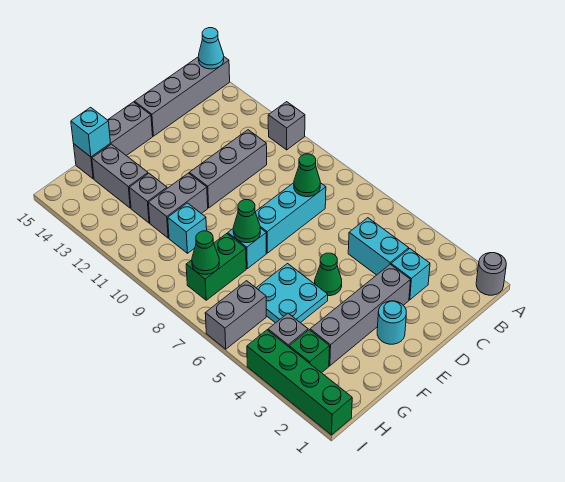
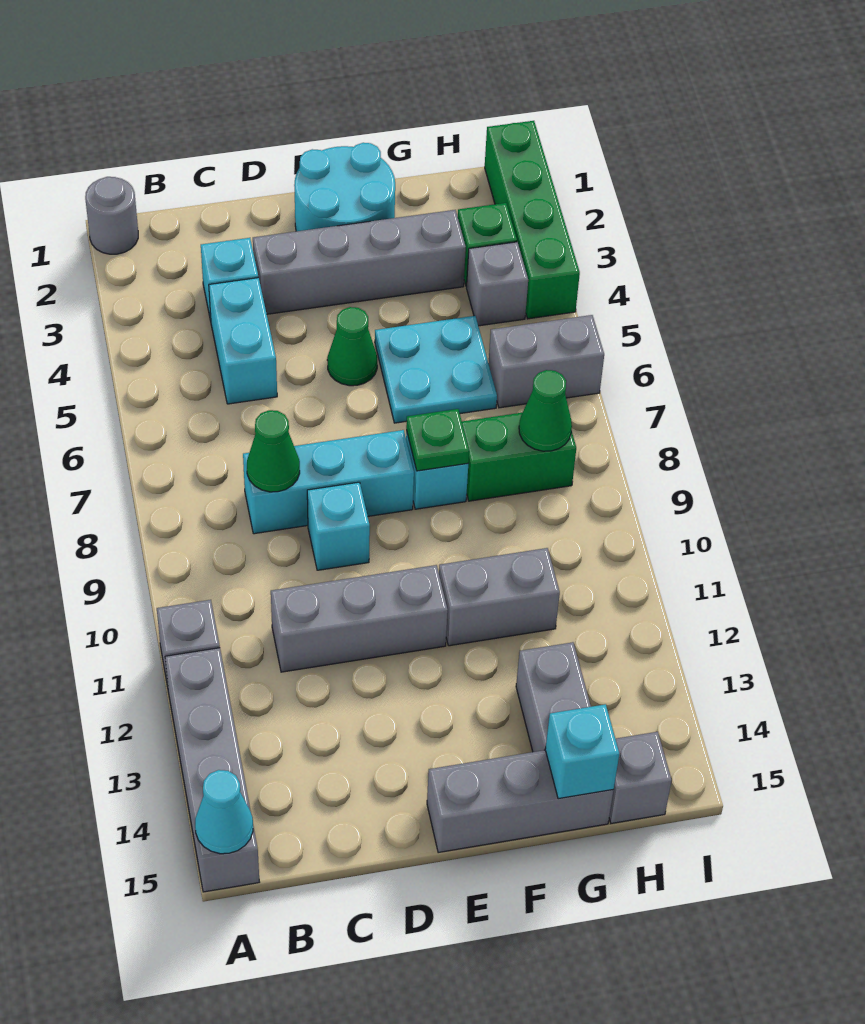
grey 1x4 brick [135,57,230,136] -> grey 1x4 brick turned to [165,648,259,892]
cyan 1x1 round brick [377,301,406,344] -> cyan 2x2 round brick [294,143,395,231]
green 1x1 cone [233,200,260,243] -> green 1x1 plate [406,409,469,471]
cyan 1x1 brick [168,203,207,253] -> cyan 1x1 brick moved to [307,482,370,570]
grey 1x1 brick [129,173,167,223] -> grey 1x1 brick moved to [609,732,672,823]

